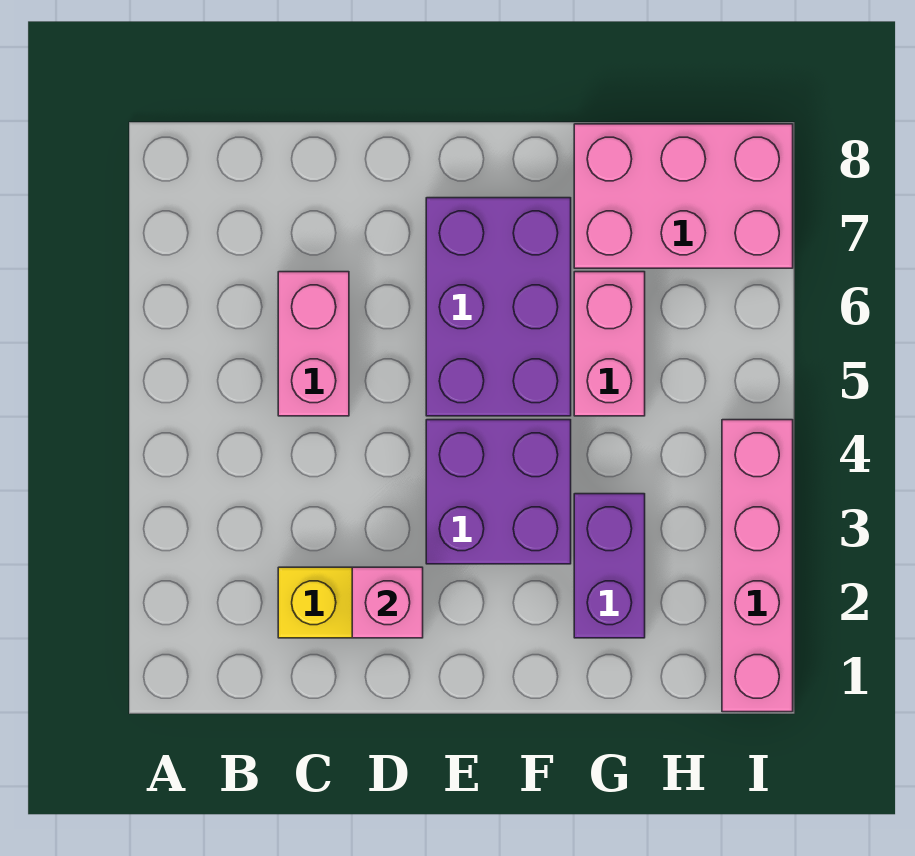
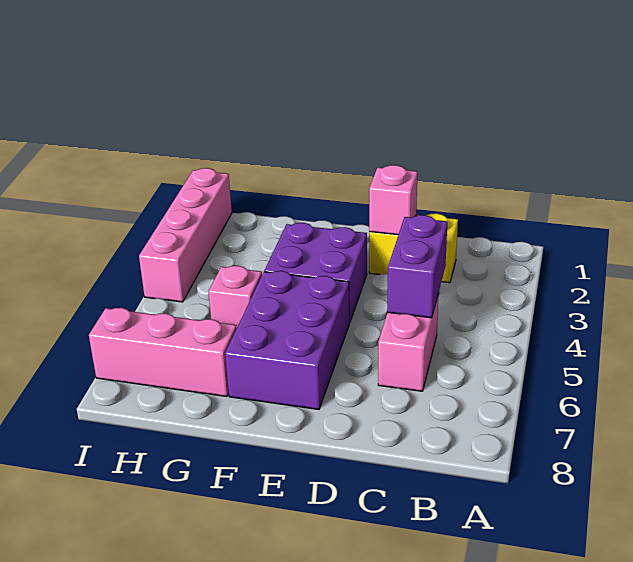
purple 1x2 brick [574,494,645,638] -> purple 1x2 brick moved to [387,215,447,318]
pink 1x2 brick [574,272,645,416] -> pink 1x1 brick [209,266,262,328]
pink 2x3 brick [574,124,793,268] -> pink 1x3 brick [89,308,237,397]

